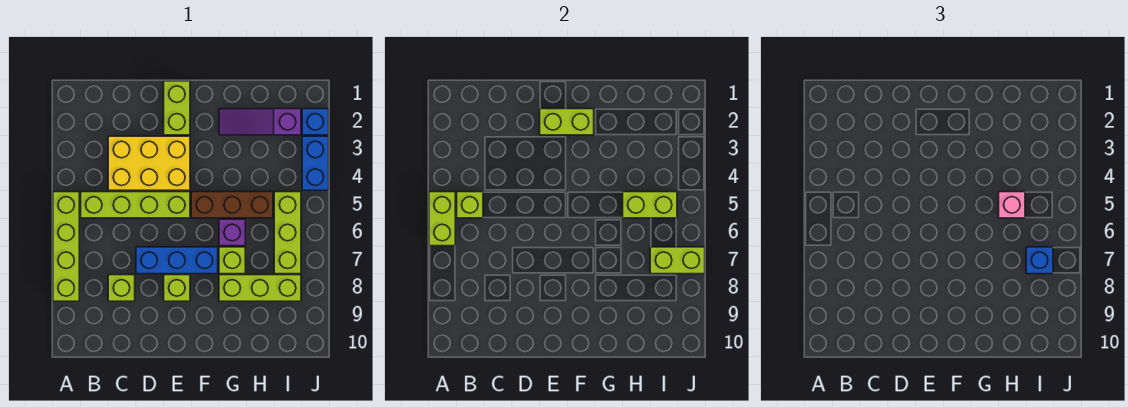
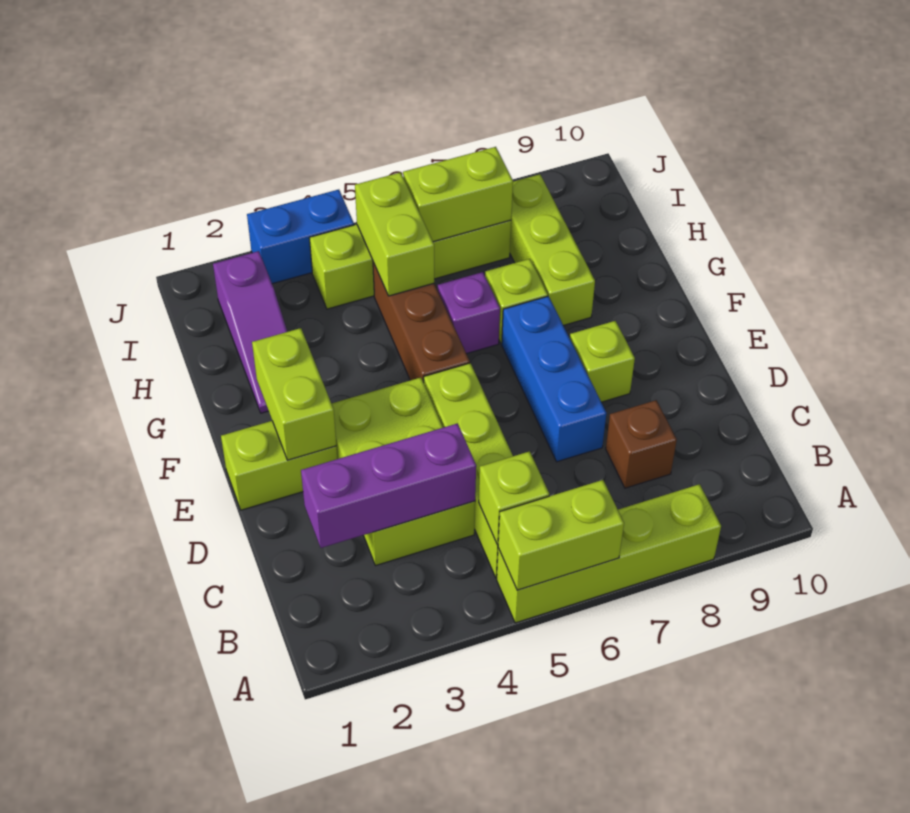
none -> purple 1x3 brick [301,423,476,548]
yellow 2x3 brick [108,136,190,190] -> lime 2x3 brick [332,377,475,566]
lime 1x1 brick [108,275,135,301] -> brown 1x1 brick [606,400,677,488]
pink 1x1 brick [999,192,1025,218] -> none
lime 1x3 brick [274,192,301,274] -> lime 1x4 brick [309,220,511,309]
lime 1x2 brick [650,247,705,274] -> lime 1x2 brick turned to [403,147,513,242]
blue 1x1 brick [1026,247,1053,274] -> none
blue 1x1 brick [302,109,329,135] -> none

